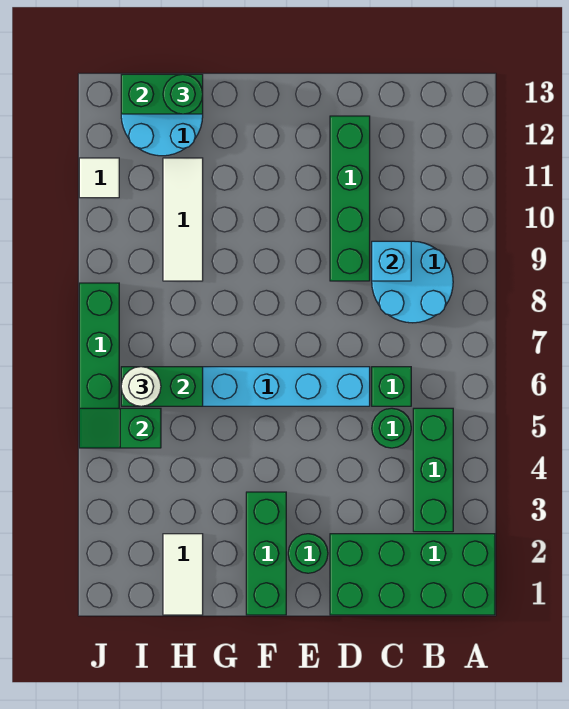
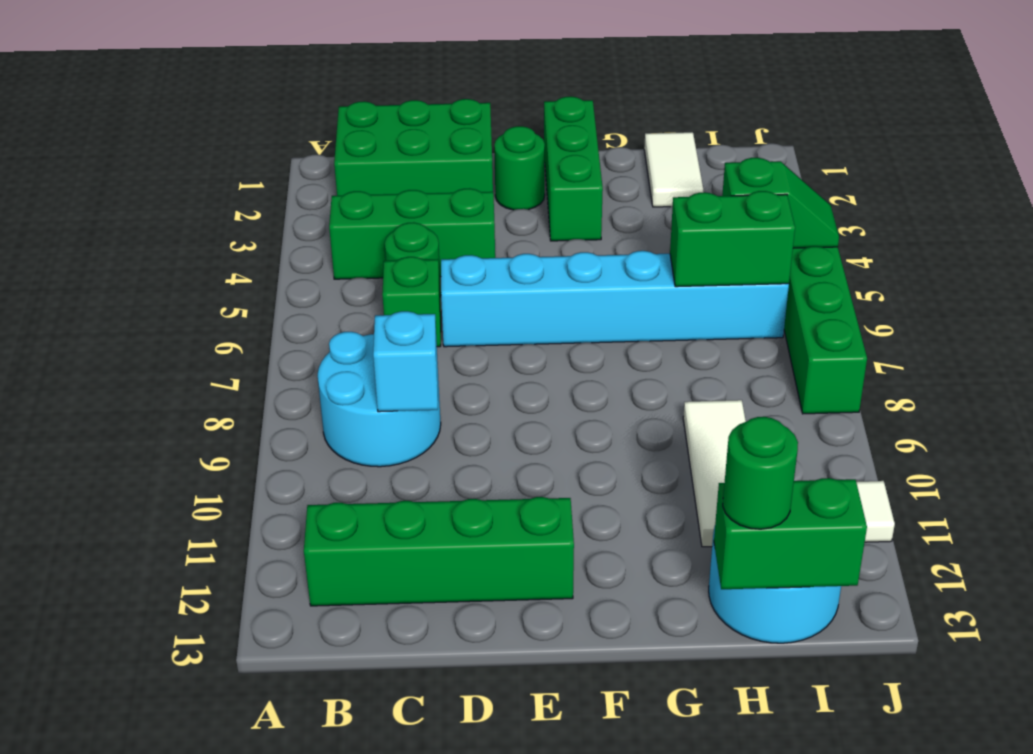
green 2x4 brick [330,534,495,615] -> green 2x3 brick [334,99,493,196]
green 1x3 brick [413,408,453,532] -> green 1x3 brick turned to [329,188,495,279]
green 1x4 brick [330,116,370,281] -> green 1x4 brick turned to [304,497,574,606]
white 1x1 round brick [121,367,161,406] -> none

